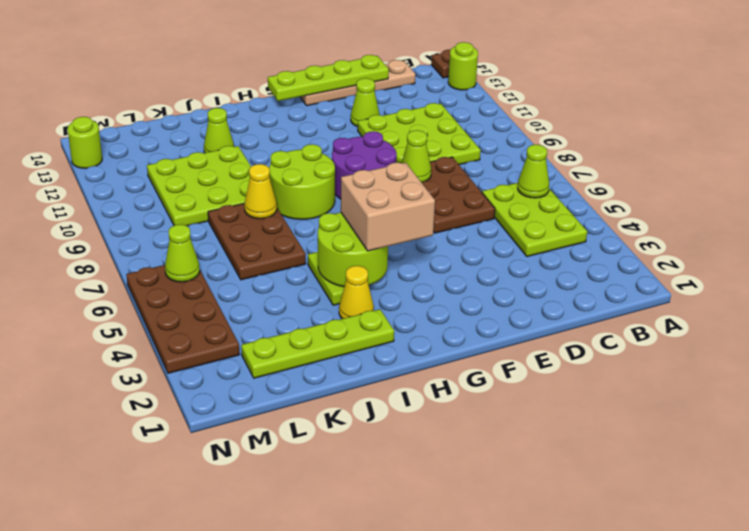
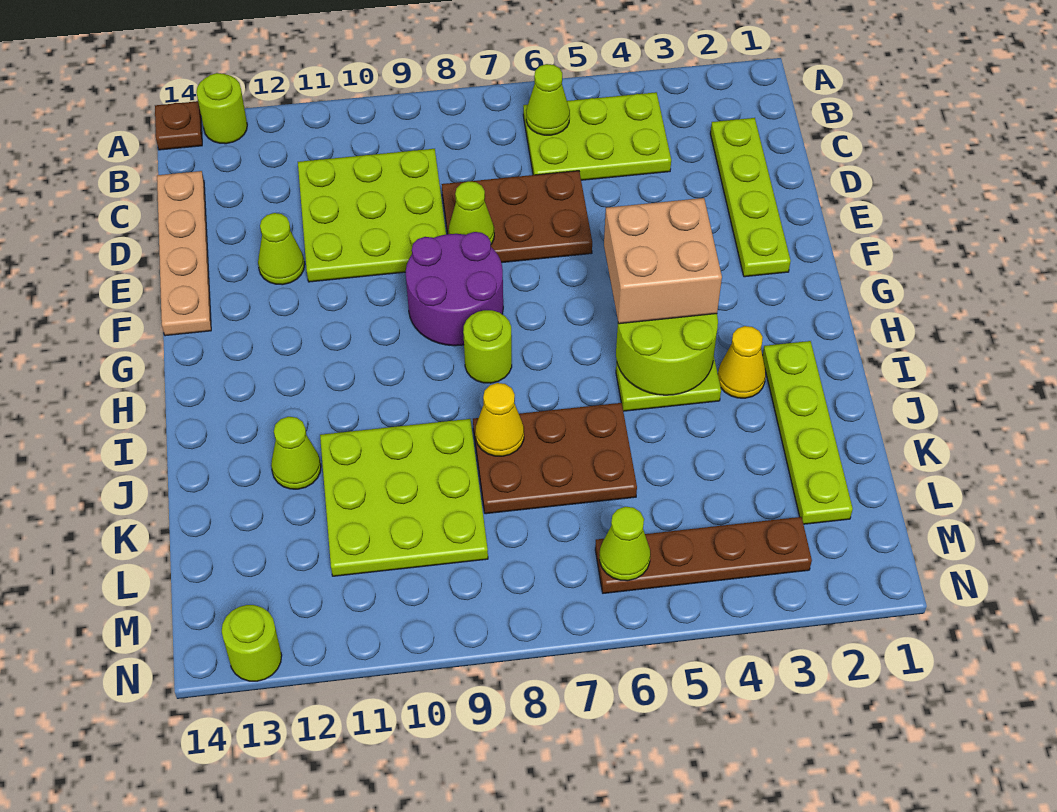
lime 1x4 plate [268,55,389,101] -> lime 1x4 plate moved to [710,118,791,277]
lime 2x2 round brick [269,144,335,219] -> lime 1x1 round brick [463,310,512,383]
brown 2x4 plate [126,265,240,373] -> brown 1x4 plate [595,517,812,593]

